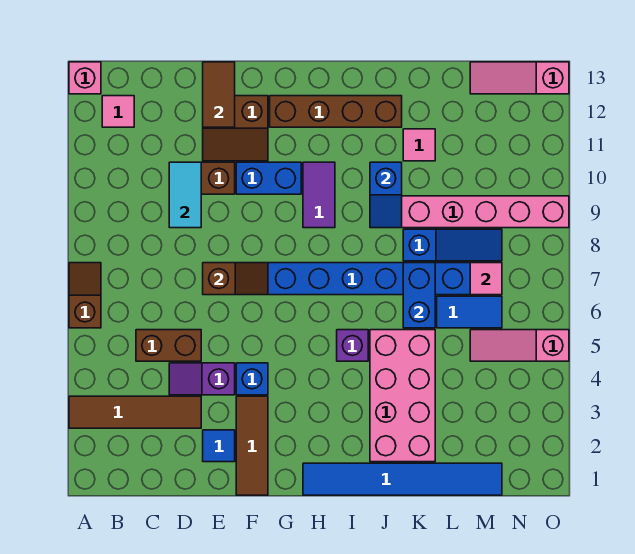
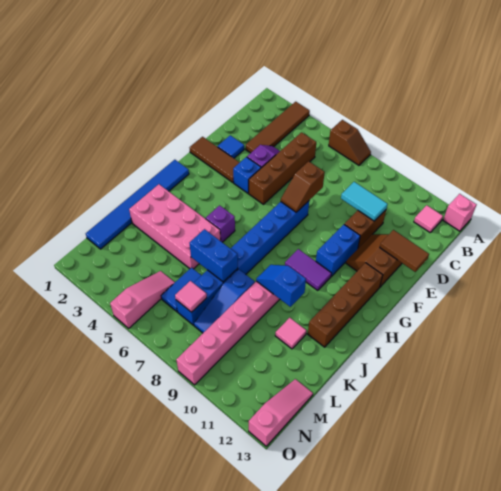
brown 1x2 brick [136,330,201,361] -> brown 1x4 brick [249,132,316,204]

